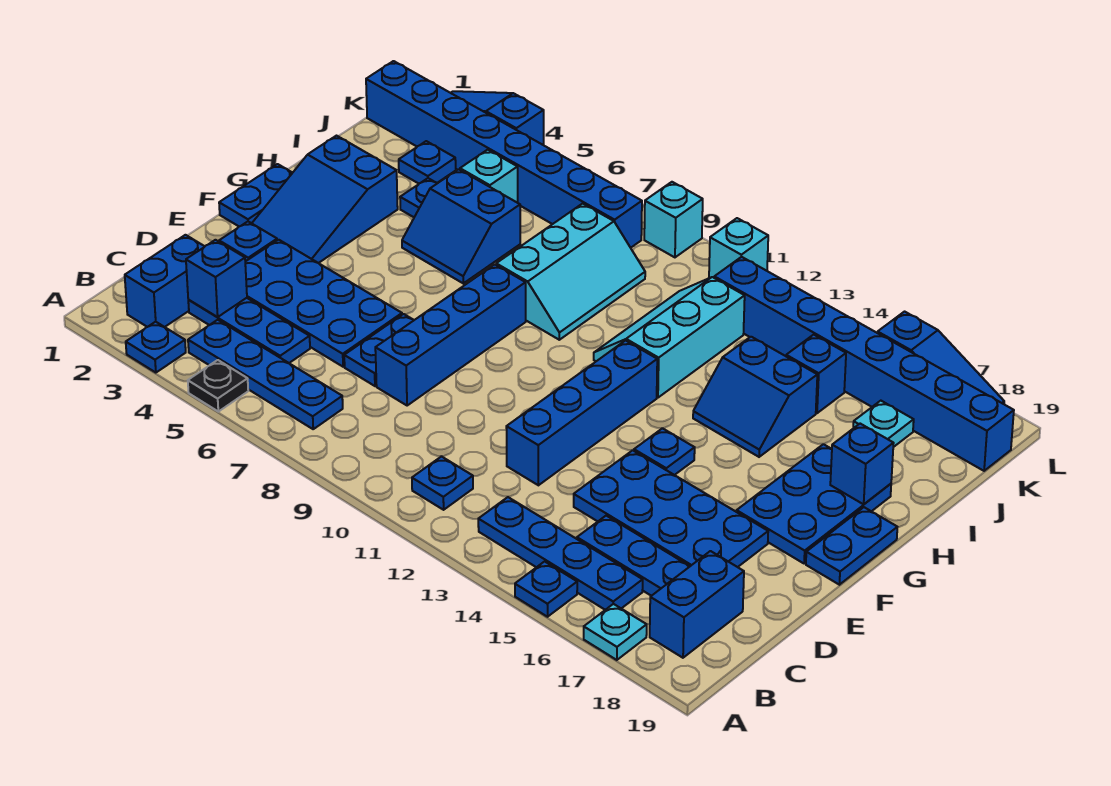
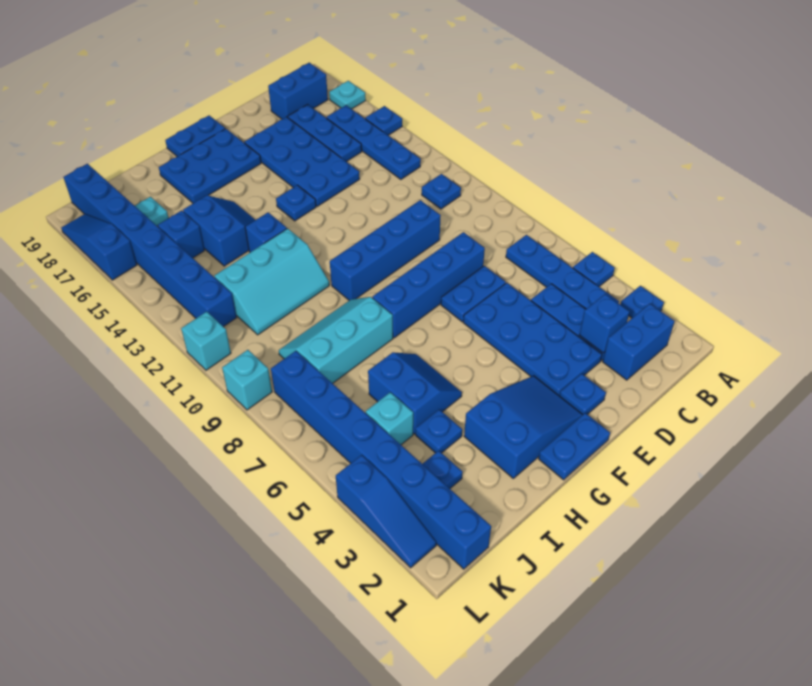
black 1x1 plate [188,360,248,412] -> blue 1x1 plate [573,252,615,286]
blue 1x4 brick [506,341,657,485] -> blue 1x4 brick moved to [330,200,441,300]
blue 1x1 brick [830,424,894,504] -> blue 1x1 brick moved to [245,212,287,252]

